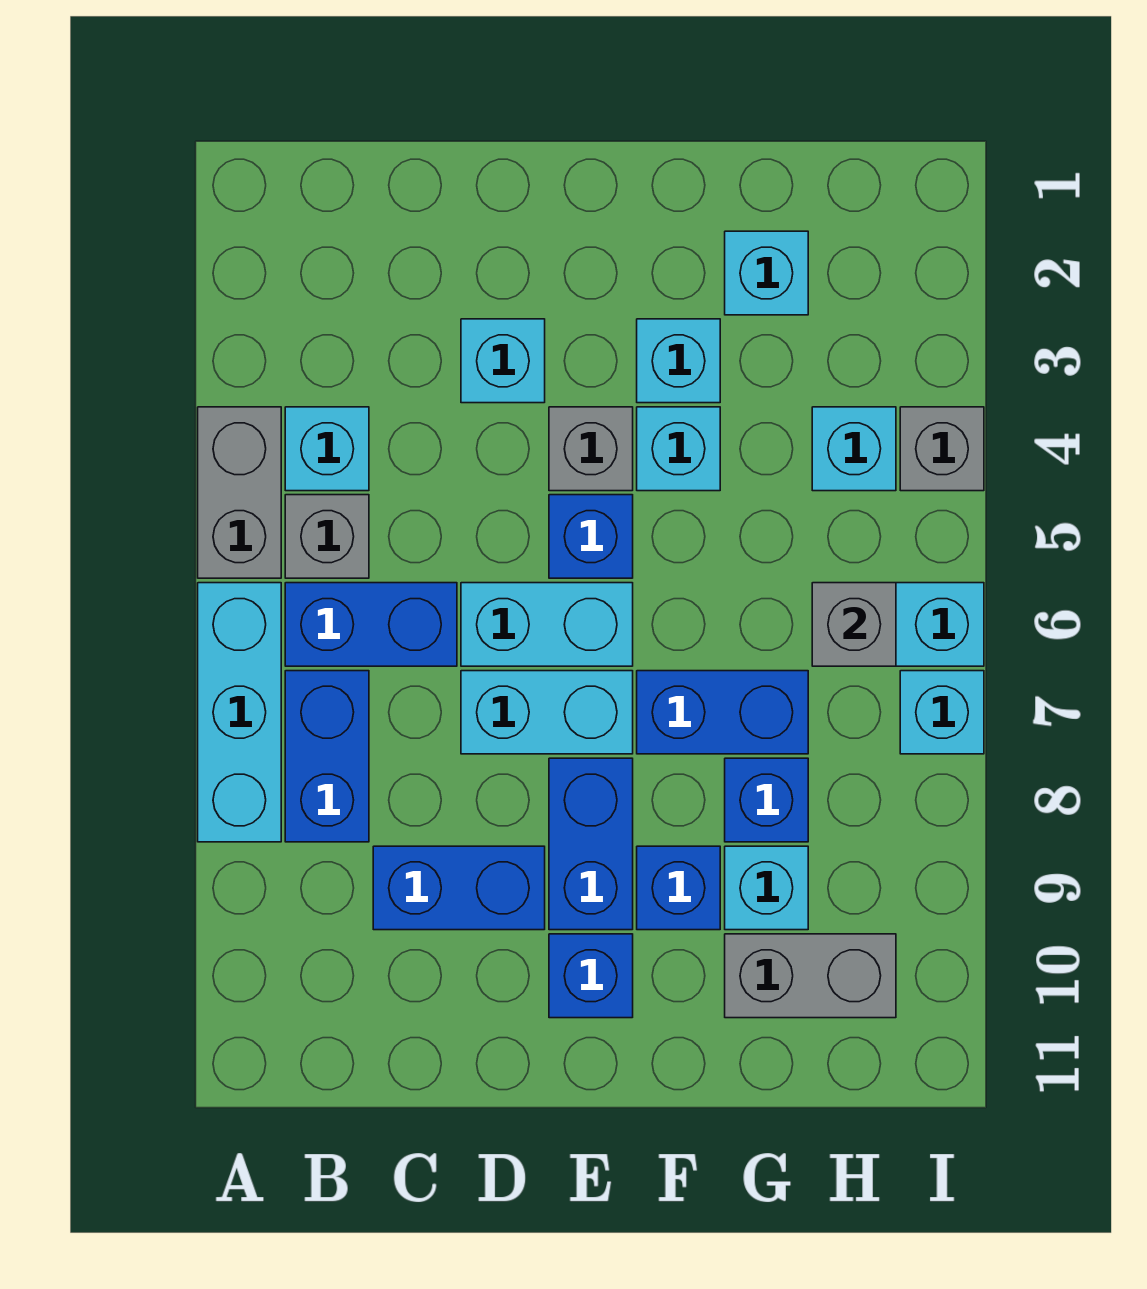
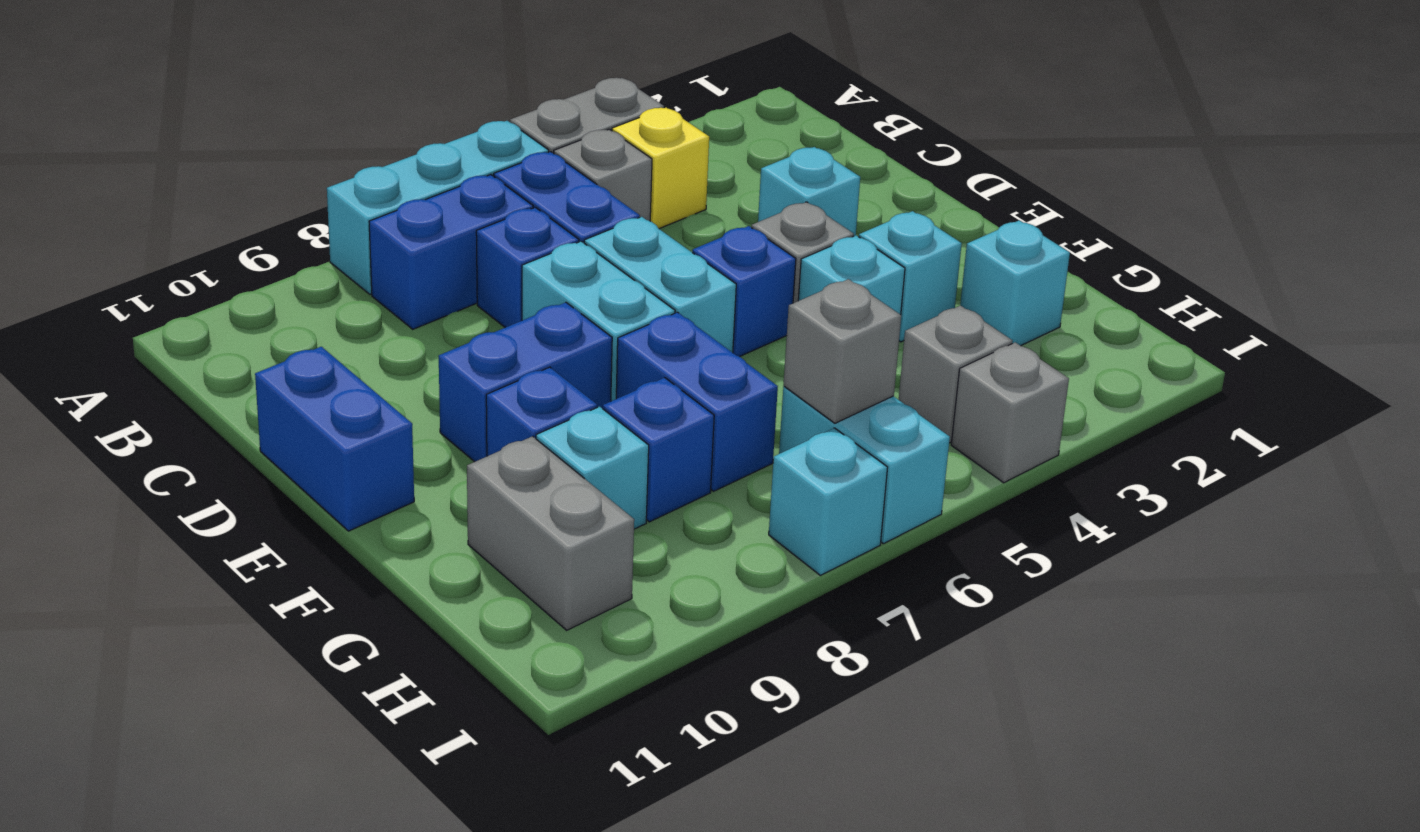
cyan 1x1 brick [285,407,369,491] -> yellow 1x1 brick [612,108,709,229]
blue 1x2 brick [373,846,545,930] -> blue 1x2 brick moved to [255,347,414,531]
blue 1x1 brick [549,934,633,1018] -> blue 1x1 brick moved to [476,207,579,328]
cyan 1x1 brick [812,407,896,491] -> grey 1x1 brick [899,305,1012,443]

